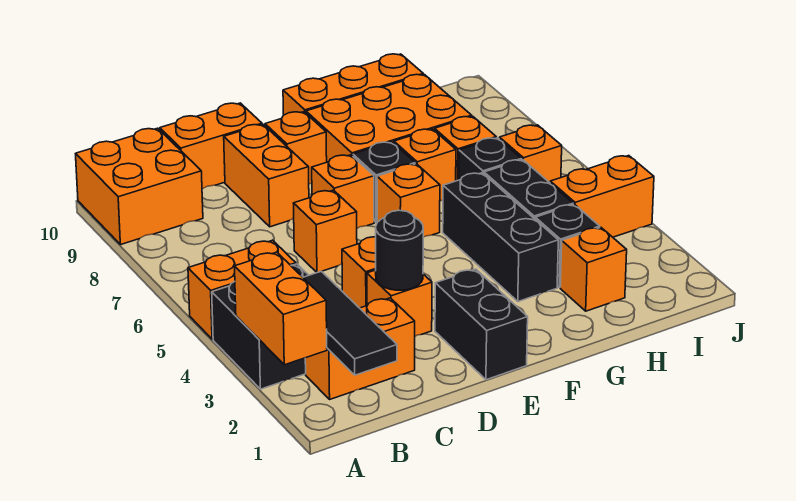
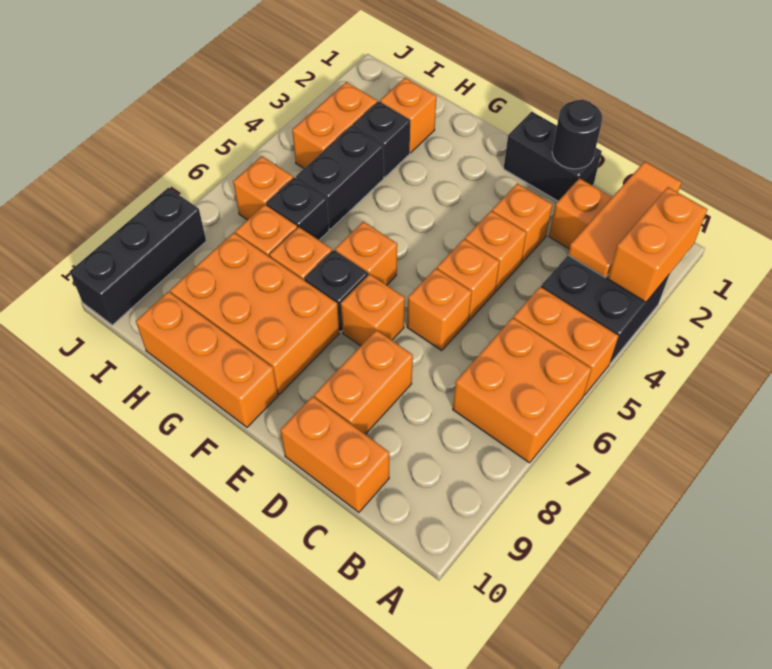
orange 2x2 brick [76,128,203,245] -> orange 2x2 brick moved to [453,318,592,463]
black 1x3 tile [303,271,397,375] -> orange 1x3 tile [568,161,682,278]
black 1x1 round brick [376,210,423,290] -> black 1x1 round brick moved to [552,100,603,169]
black 1x2 brick [435,269,528,380] -> black 1x2 brick turned to [504,112,602,201]
orange 1x1 brick [265,112,327,184] -> orange 1x1 brick moved to [437,239,499,320]
black 1x3 brick [443,173,558,301] -> black 1x3 brick moved to [70,188,206,325]
orange 1x2 brick [550,156,654,237] -> orange 1x2 brick turned to [292,82,377,168]

